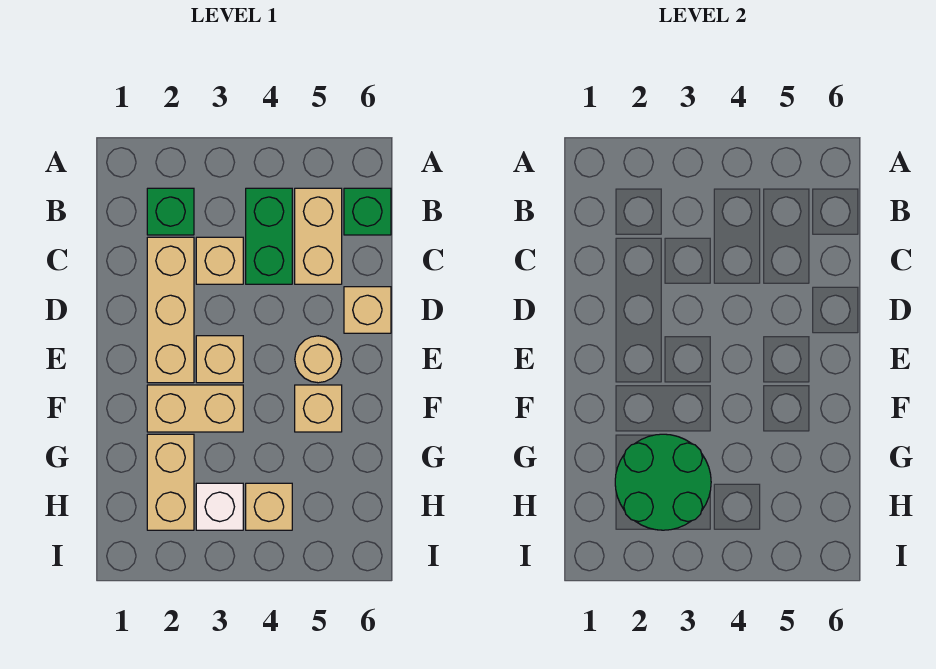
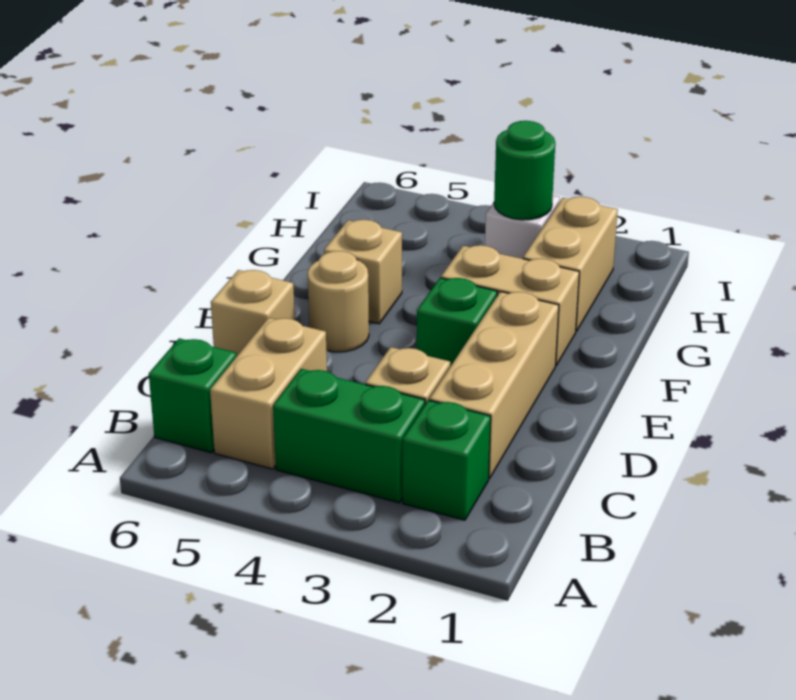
green 1x2 brick [246,188,292,284] -> green 1x2 brick turned to [273,369,425,503]
tan 1x1 brick [196,336,243,383] -> green 1x1 brick [417,278,497,366]
green 2x2 round brick [615,434,711,530] -> green 1x1 round brick [494,121,555,220]
tan 1x1 brick [246,483,292,530] -> none

